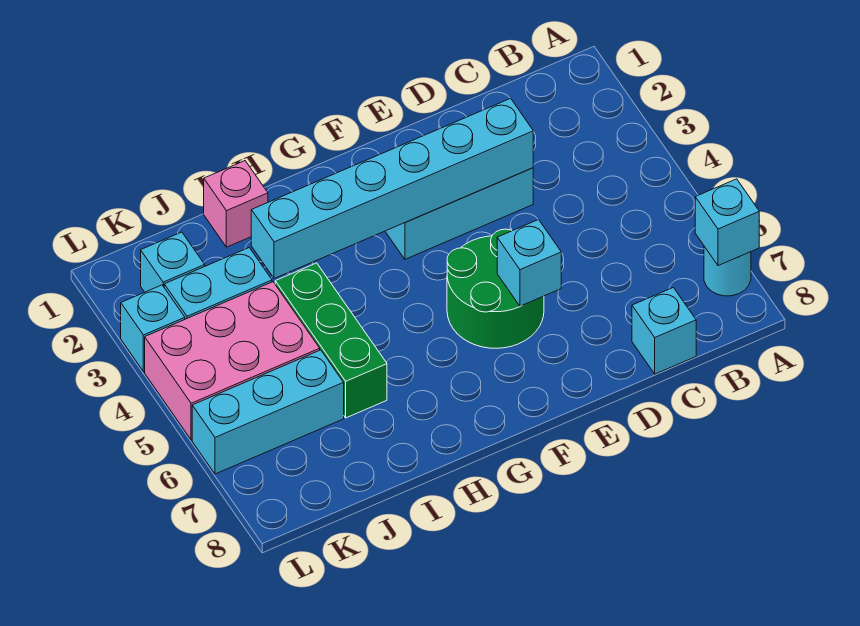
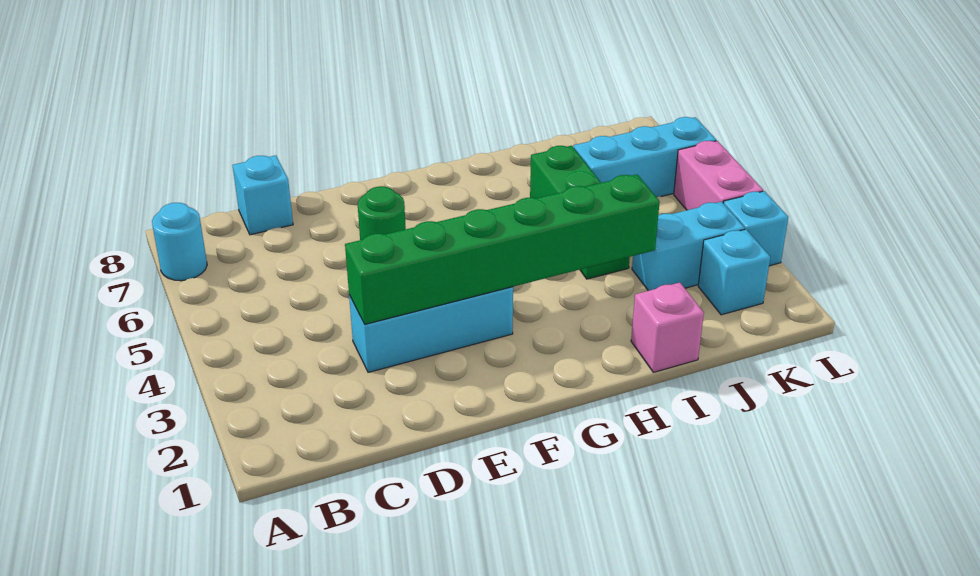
cyan 1x1 brick [695,179,759,266] -> none
cyan 1x6 brick [251,98,533,279] -> green 1x6 brick [345,175,660,324]
green 2x2 round brick [447,229,544,348] -> green 1x1 round brick [358,186,406,240]
cyan 1x1 brick [497,220,561,306] -> none
pink 2x3 brick [145,282,320,440] -> pink 1x2 brick [674,141,763,210]

